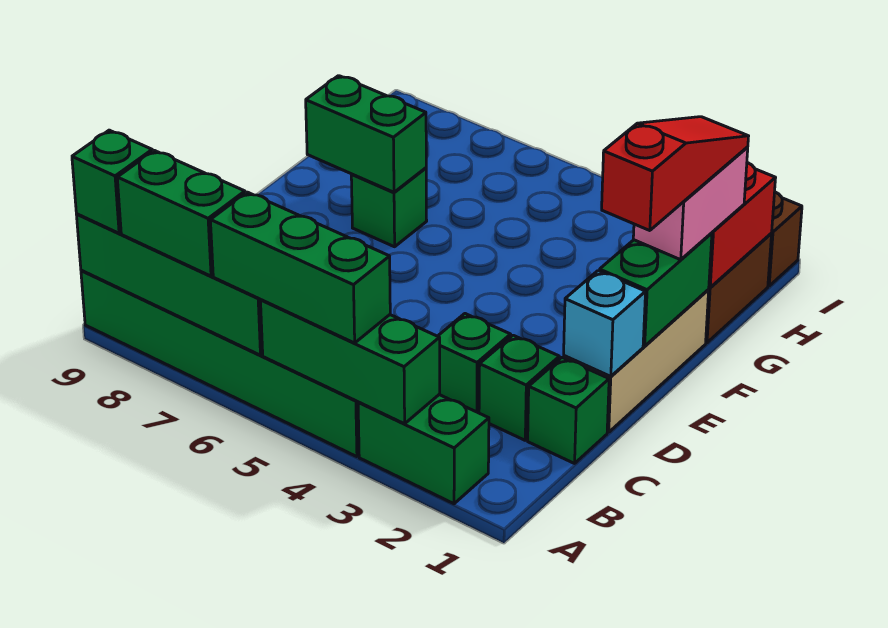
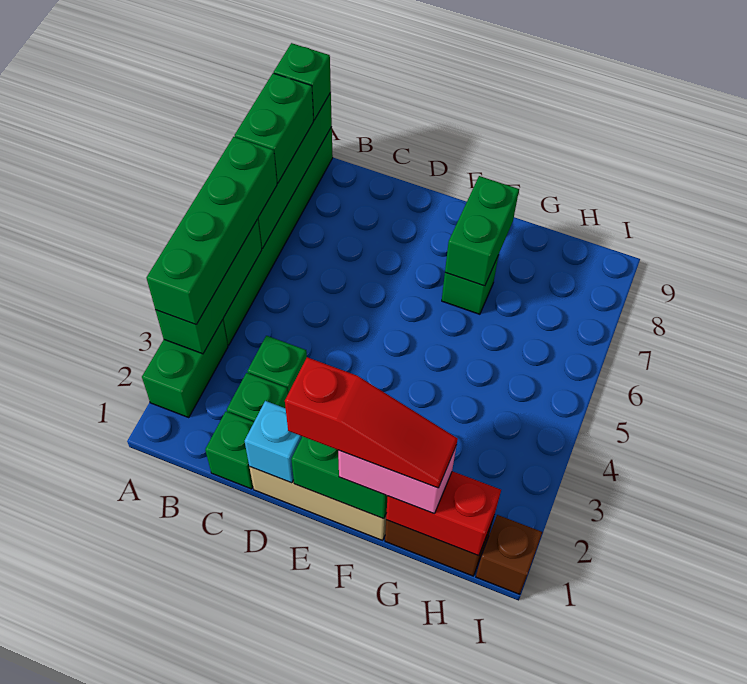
green 1x3 brick [210,192,390,343] -> green 1x4 brick [147,137,277,325]

